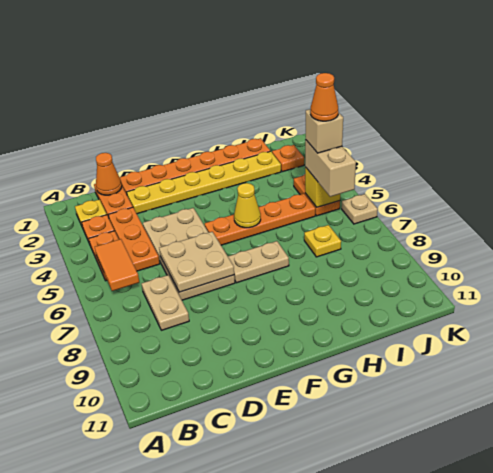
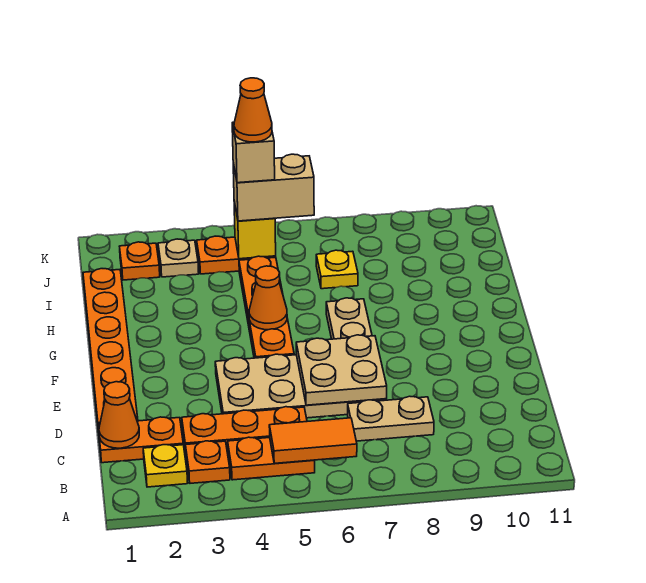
yellow 1x6 plate [127,151,281,214] -> none
yellow 1x1 cone [234,183,261,228] -> orange 1x1 cone [249,266,287,330]
tan 1x1 plate [342,194,378,224] -> tan 1x1 plate moved to [158,239,199,277]

